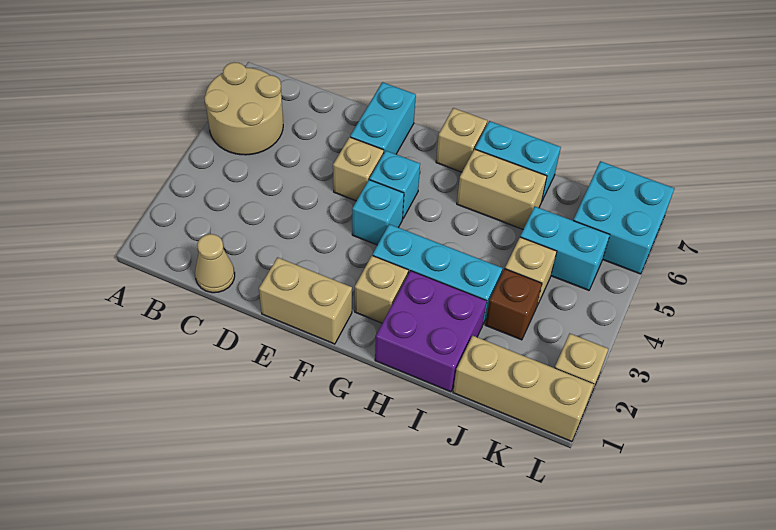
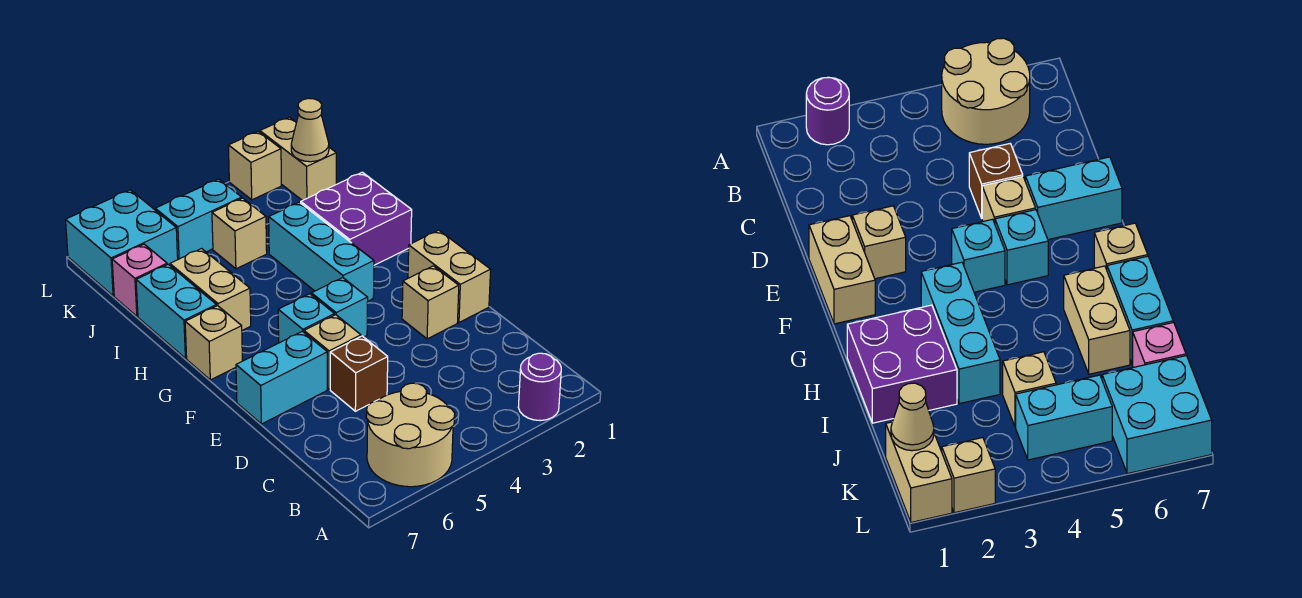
none -> purple 1x1 round brick [518,353,561,421]
tan 1x1 cone [195,234,235,293] -> tan 1x1 cone moved to [291,98,329,162]
tan 1x1 brick [355,256,408,323] -> tan 1x1 brick moved to [402,266,459,339]
tan 1x3 brick [453,336,594,442] -> tan 1x2 brick [260,117,336,201]
brown 1x1 brick [485,269,542,340] -> brown 1x1 brick moved to [330,336,388,411]
cyan 1x2 brick [520,207,610,290] -> cyan 1x2 brick turned to [155,179,242,259]
none -> pink 1x1 brick [112,244,167,316]

